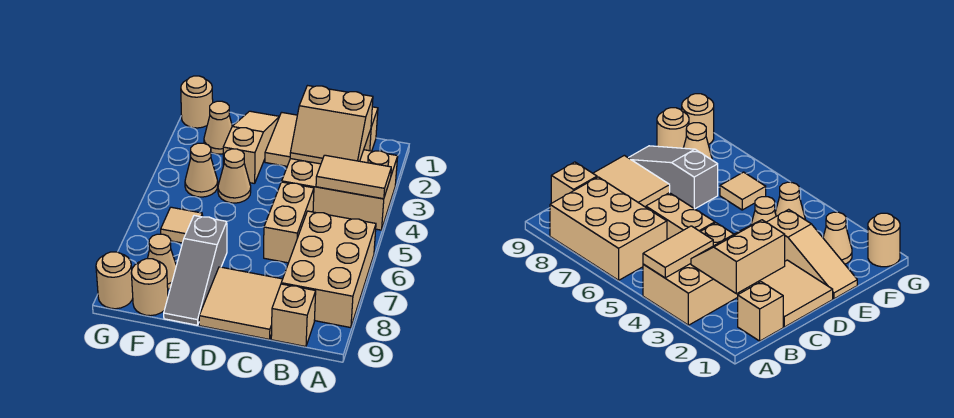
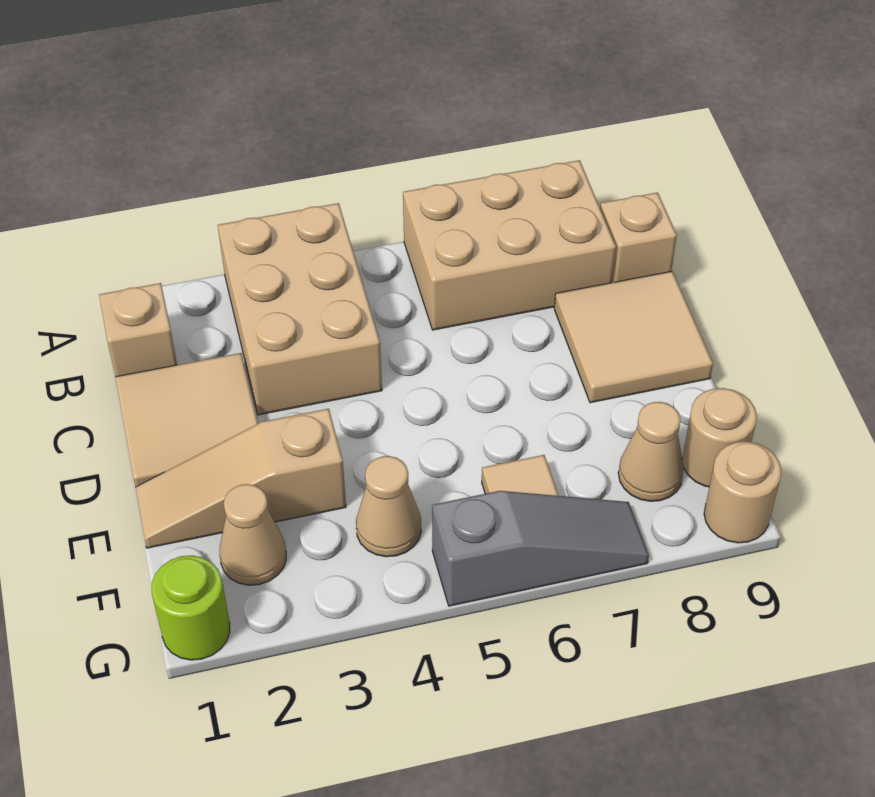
tan 1x2 tile [316,155,391,199] -> none
tan 2x2 slope [290,86,373,164] -> none
tan 1x2 brick [264,182,314,263] -> none
tan 1x1 cone [218,149,251,203] -> none
grey 1x3 slope [164,216,227,325] -> grey 1x3 slope moved to [432,491,649,606]
tan 1x1 round brick [181,76,213,128] -> lime 1x1 round brick [152,555,230,660]

